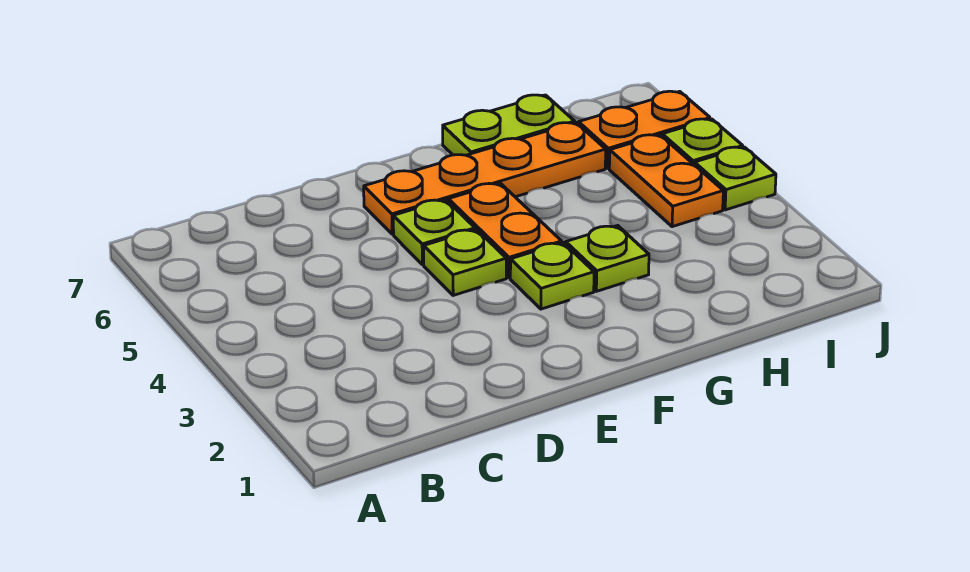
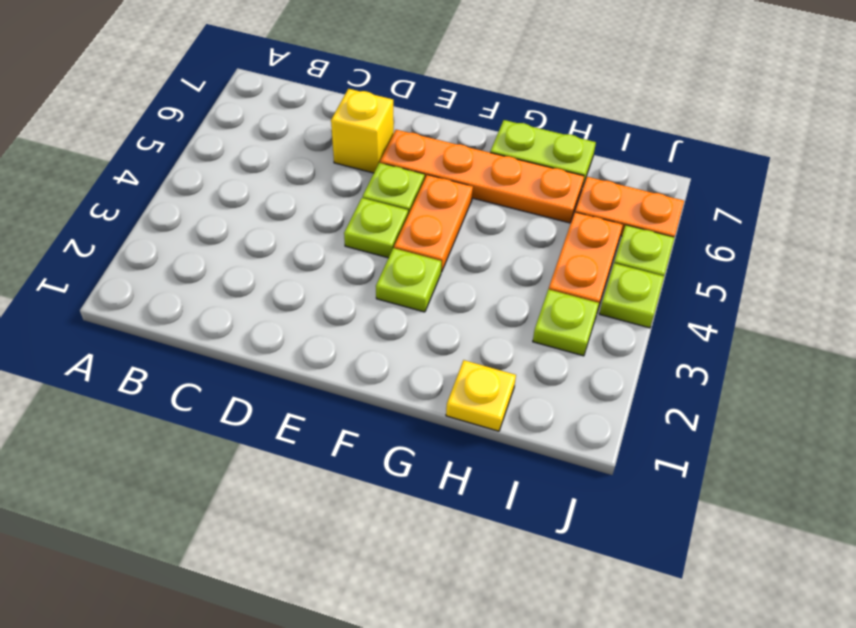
none -> yellow 1x1 brick [331,89,394,173]
lime 1x1 plate [566,226,649,291] -> lime 1x1 plate moved to [533,289,599,356]
none -> yellow 1x1 plate [446,360,516,431]

